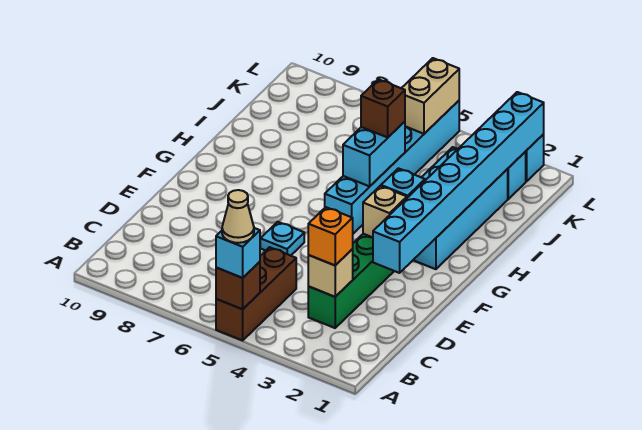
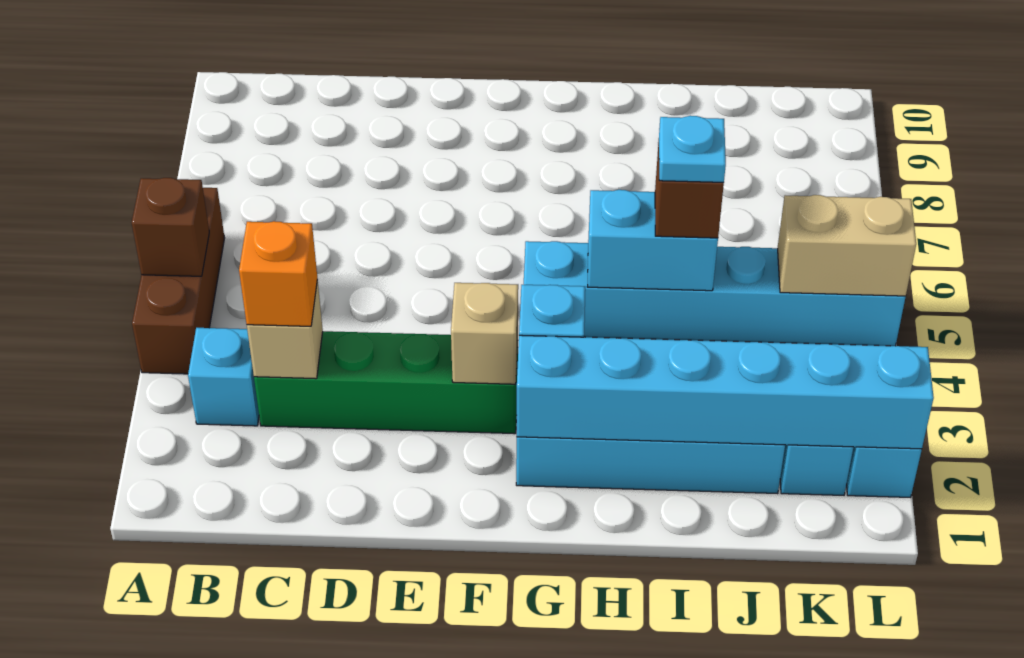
brown 1x3 brick [216,247,296,340] -> brown 1x3 brick turned to [132,188,224,374]
cyan 1x1 brick [216,228,260,278] -> cyan 1x1 brick moved to [188,328,259,426]
tan 1x1 cone [222,190,254,243] -> none
cyan 1x8 brick [373,92,544,273] -> cyan 1x6 brick [517,335,934,449]
cyan 1x1 plate [260,222,304,256] -> cyan 1x1 plate moved to [659,116,726,182]

